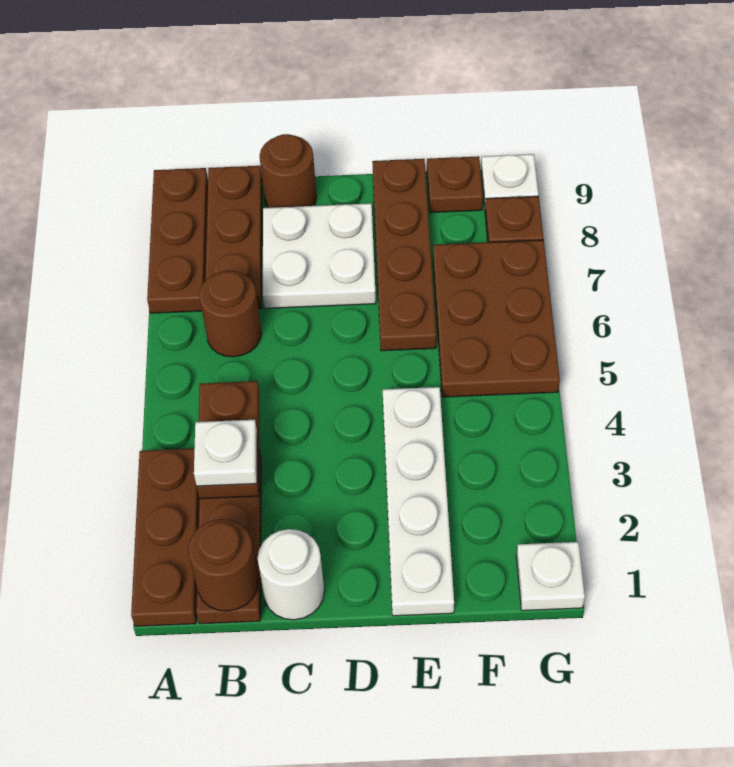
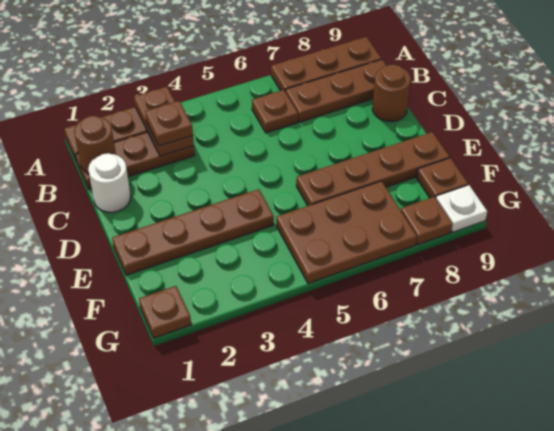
brown 1x2 plate [197,381,259,499] -> brown 1x2 plate turned to [134,87,194,156]
white 1x1 plate [194,420,257,486] -> brown 1x1 plate [145,101,193,146]
brown 1x1 round brick [199,271,262,357] -> brown 1x1 plate [252,90,298,133]
white 2x2 plate [263,203,376,308] -> none
white 1x4 plate [383,387,454,616] -> brown 1x4 plate [112,189,274,275]
white 1x1 plate [516,542,585,611] -> brown 1x1 plate [139,286,191,338]

